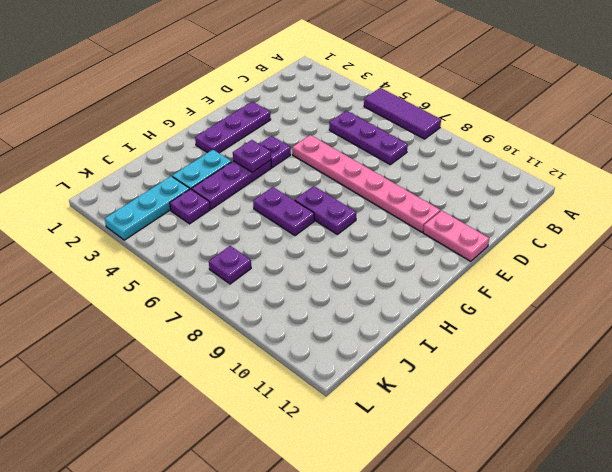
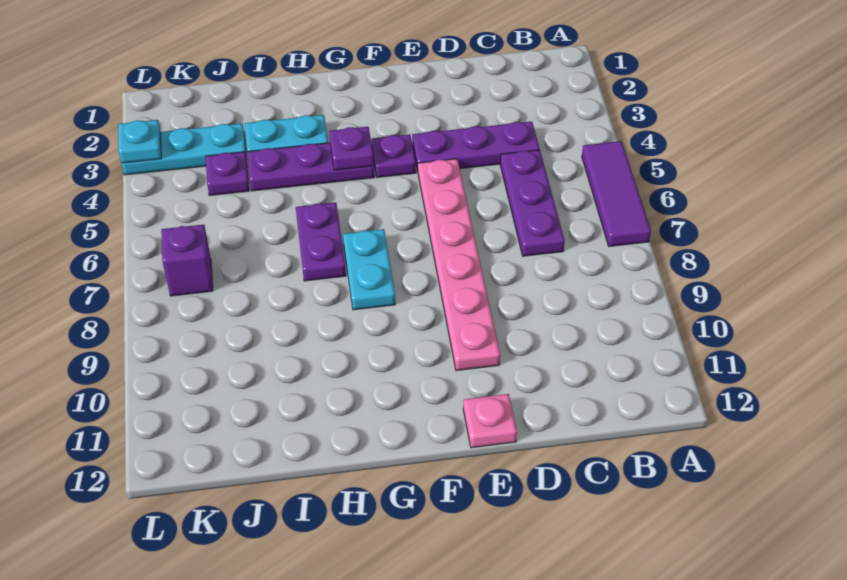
purple 1x3 plate [195,102,271,153] -> purple 1x3 plate moved to [412,122,540,171]
pink 1x2 plate [423,211,489,261] -> pink 1x1 plate [463,394,517,448]
purple 1x2 plate [295,186,356,234] -> cyan 1x2 plate [343,229,395,310]
purple 1x1 plate [209,246,251,284] -> purple 1x1 brick [161,225,213,296]
none -> cyan 1x1 plate [118,120,161,163]

